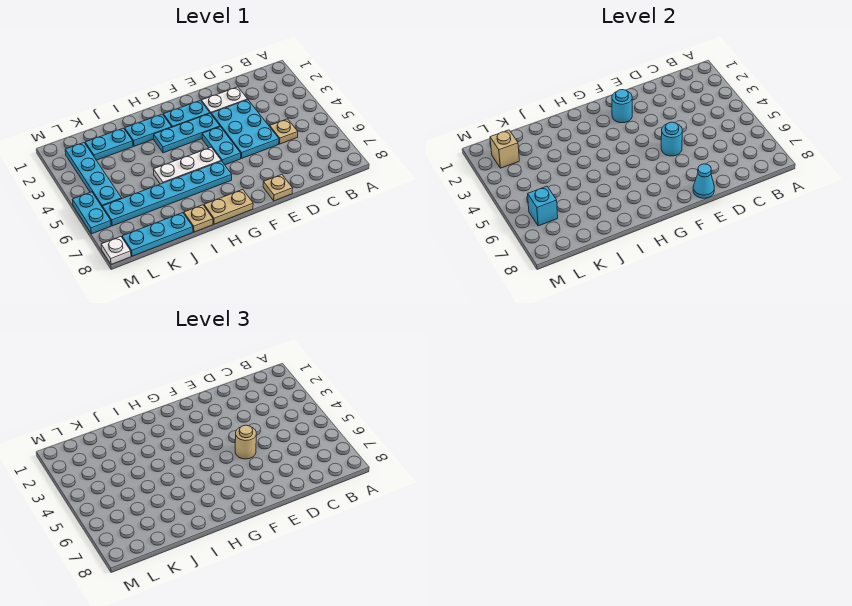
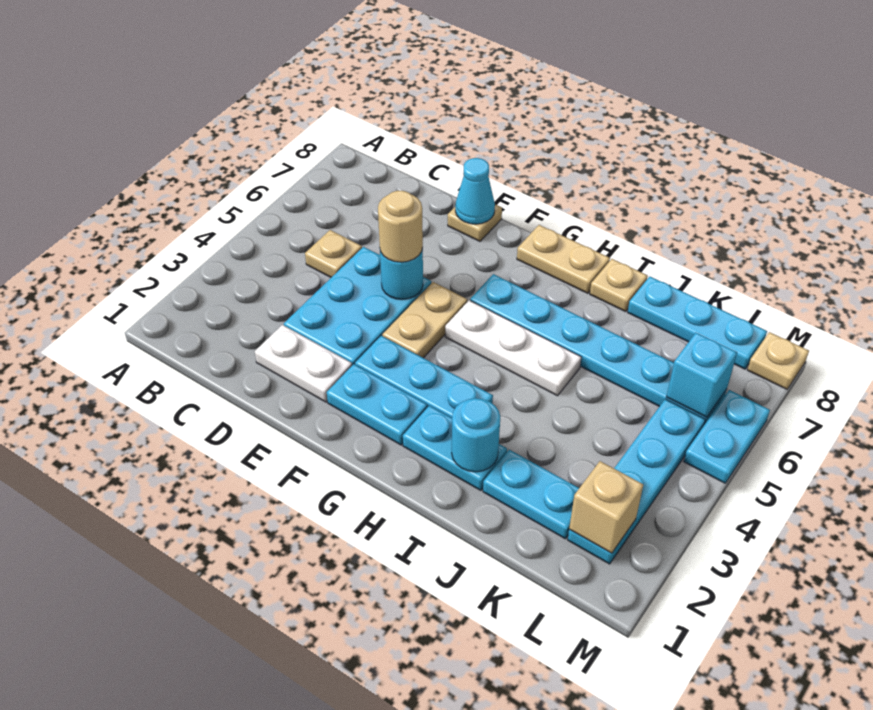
cyan 1x1 round brick [612,90,632,123] -> cyan 1x1 round brick moved to [452,398,500,472]
cyan 1x2 plate [202,127,241,165] -> tan 1x2 plate [382,282,467,358]
white 1x1 plate [101,237,131,264] -> tan 1x1 plate [747,332,809,389]

